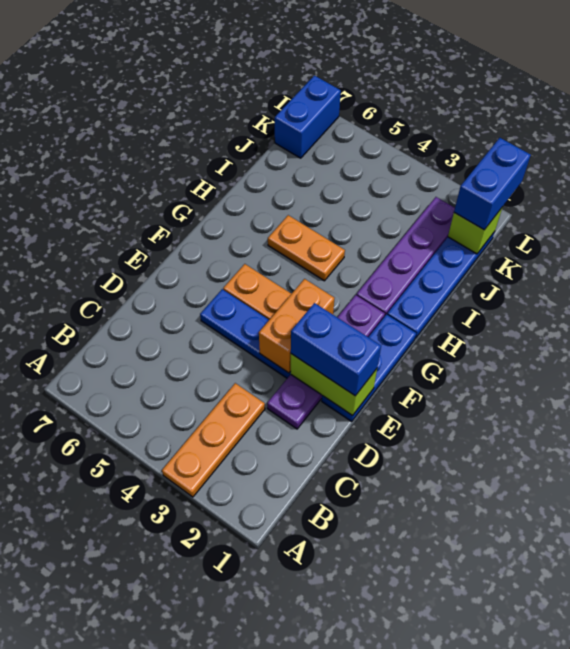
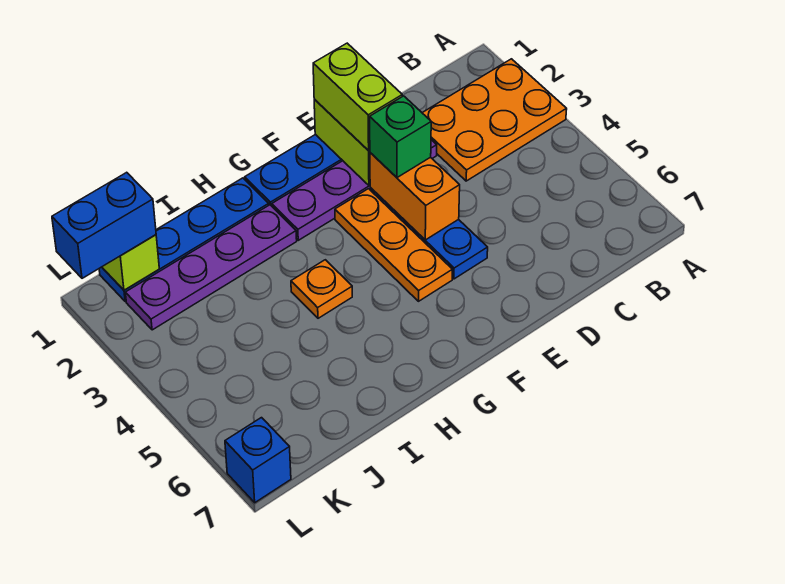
orange 1x3 plate [162,383,265,497] -> orange 2x3 plate [423,59,567,181]
blue 1x2 brick [291,303,381,396] -> lime 1x2 brick [313,43,402,151]
orange 1x2 brick [259,279,334,373] -> orange 1x2 brick turned to [370,153,460,240]
none -> green 1x1 brick [370,96,431,178]
orange 1x2 plate [268,215,345,281] -> orange 1x1 plate [291,260,352,318]
blue 1x2 brick [275,75,341,158] -> blue 1x1 brick [225,418,291,503]

